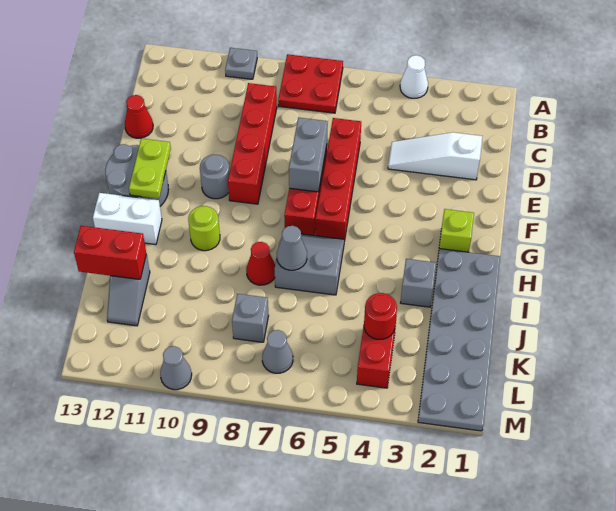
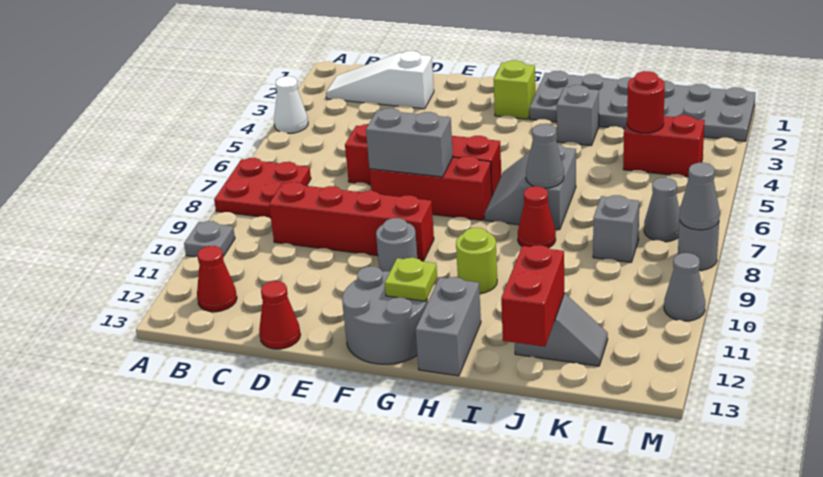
none -> red 1x1 cone [197,246,237,312]
white 1x3 slope [388,132,482,180] -> white 1x3 slope turned to [326,51,434,109]
lime 1x2 plate [129,138,171,199] -> lime 1x1 plate [385,258,437,301]
white 1x2 brick [93,193,162,245] -> grey 1x2 brick [415,277,481,376]
none -> grey 1x1 round brick [678,220,719,270]
none -> grey 1x1 cone [679,163,720,230]

